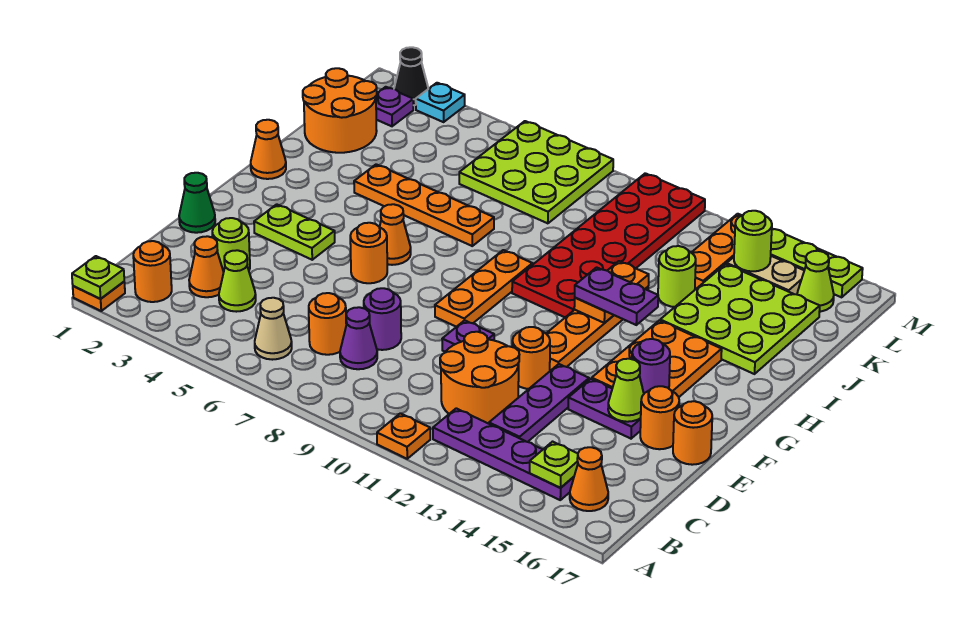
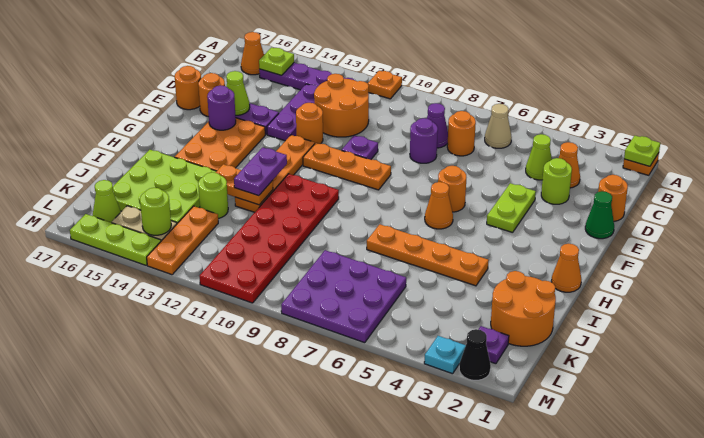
orange 1x1 round brick [133,241,172,302] -> orange 1x1 round brick moved to [598,175,628,221]
lime 1x2 plate [254,204,335,260] -> lime 1x2 plate turned to [487,183,536,233]
orange 1x3 plate [435,250,533,327] -> orange 1x3 plate turned to [303,143,391,190]
orange 1x2 plate [574,261,649,323] -> orange 1x2 plate turned to [215,164,273,205]
purple 1x2 plate [575,267,658,325] -> purple 1x2 plate turned to [234,147,287,196]
lime 3x3 plate [459,121,613,223] -> purple 3x3 plate [281,250,406,343]

